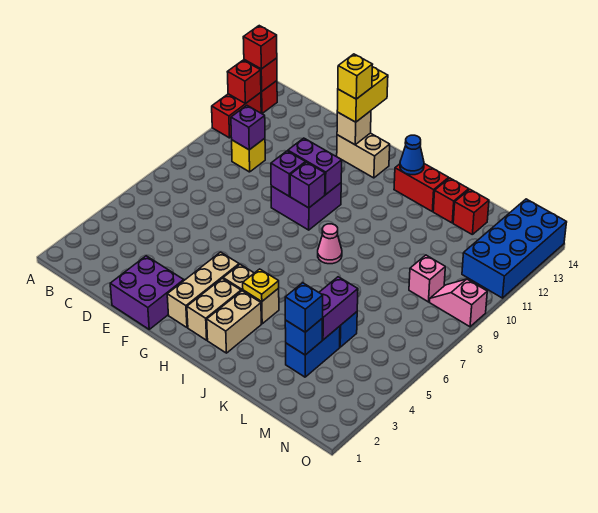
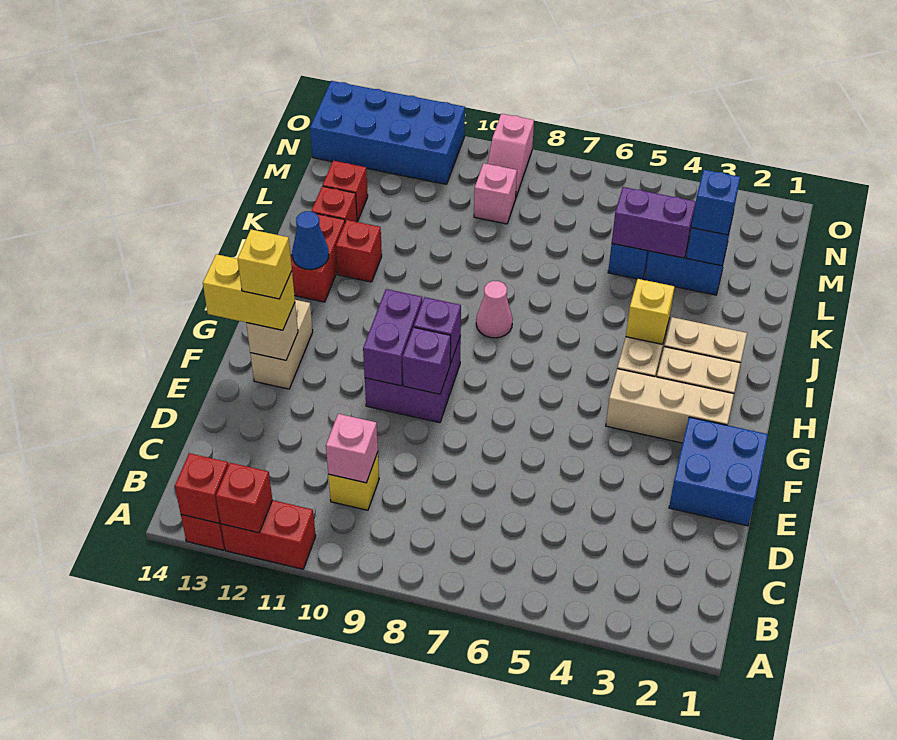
red 1x1 brick [243,26,277,69] -> red 1x1 brick moved to [336,220,382,282]
purple 1x1 brick [231,106,265,150] -> pink 1x1 brick [326,414,378,483]
purple 2x2 brick [110,256,184,329] -> blue 2x2 brick [669,417,768,526]
yellow 1x1 plate [243,269,279,302] -> yellow 1x1 brick [626,279,675,344]

